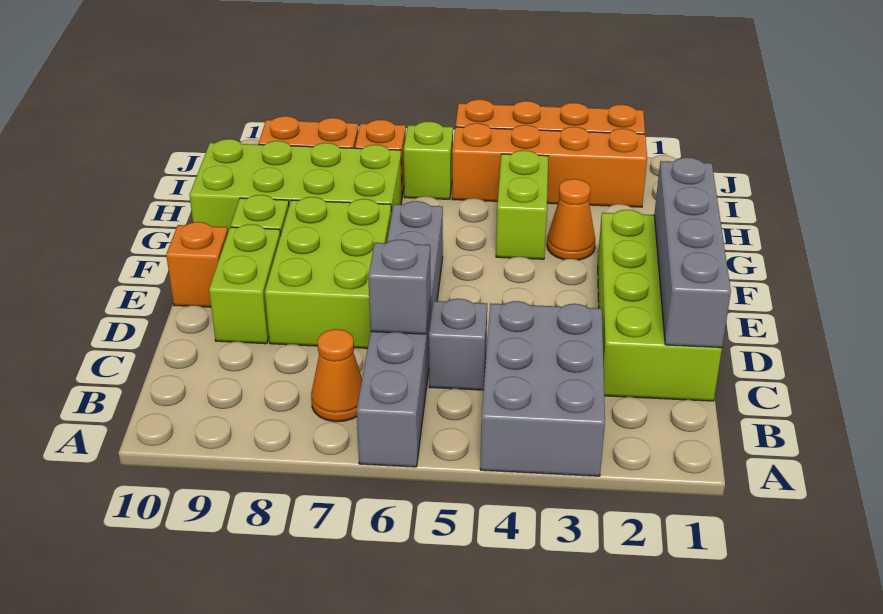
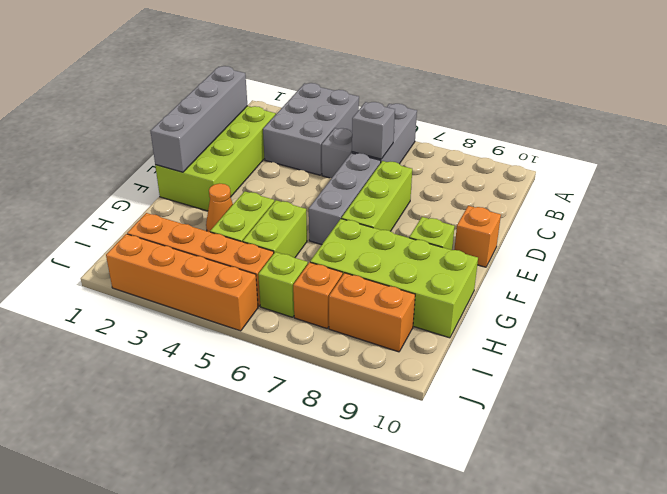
orange 1x1 cone [311,329,362,422] -> none
lime 2x3 brick [265,197,391,348] -> lime 1x3 brick [341,161,412,231]
lime 1x2 brick [209,224,281,344] -> lime 1x2 brick moved to [243,200,307,258]

